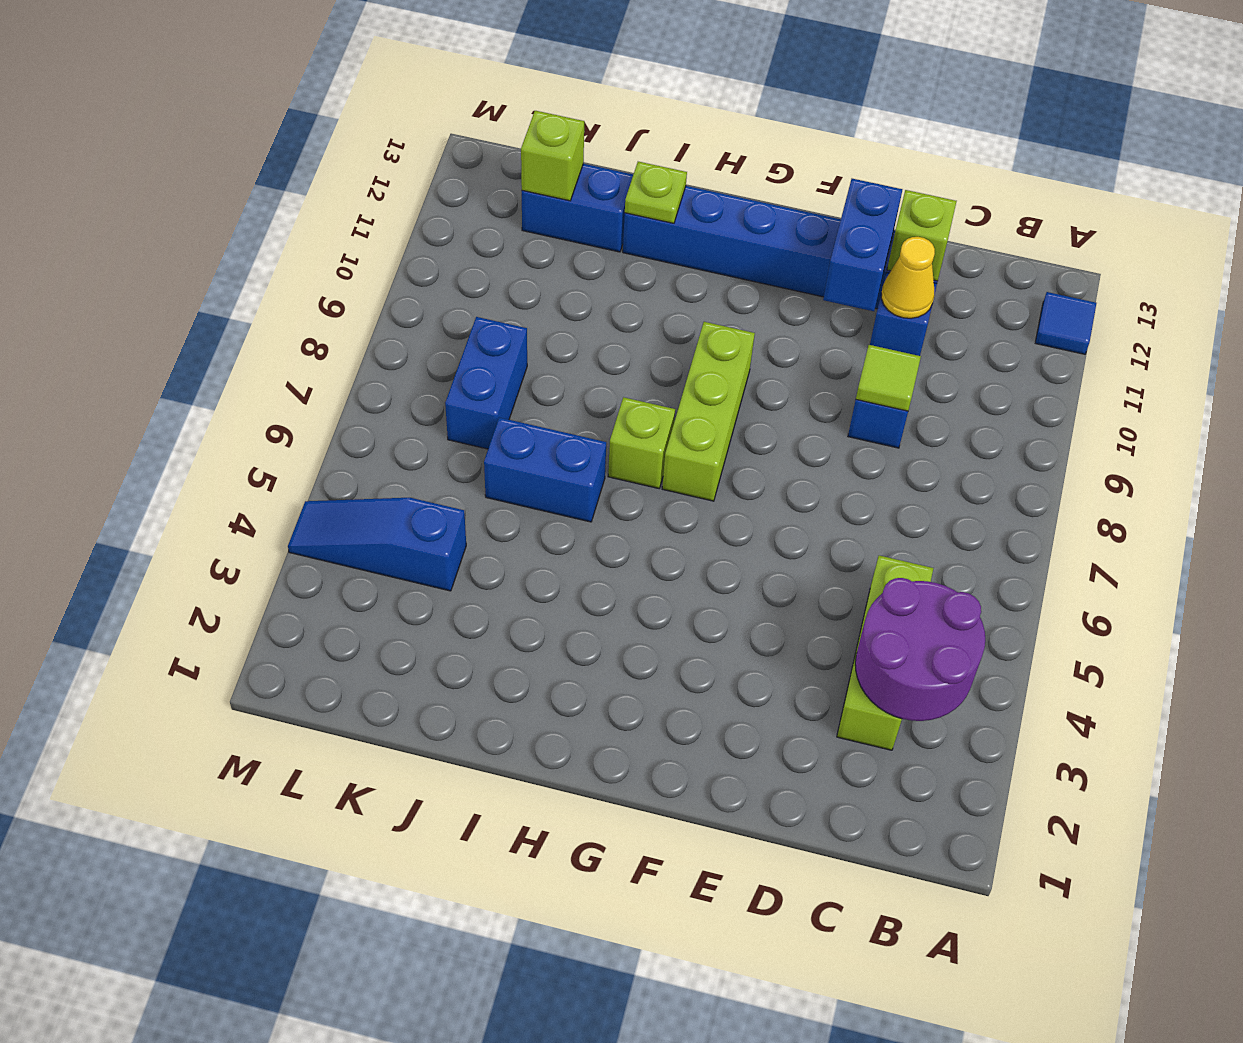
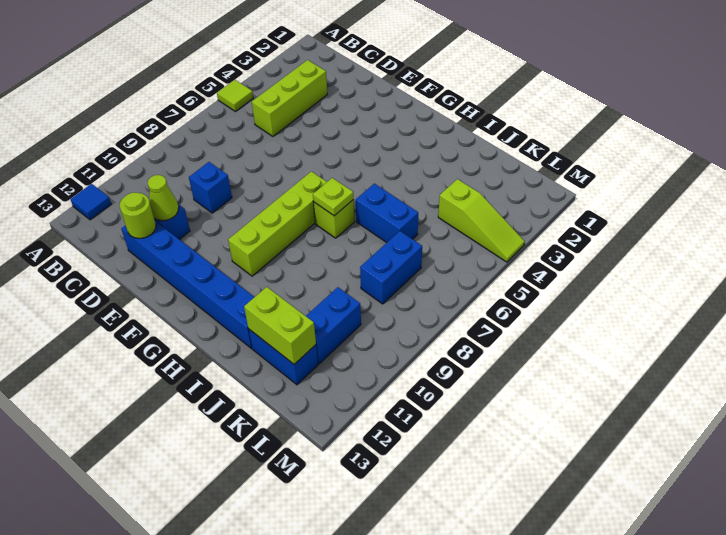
purple 2x2 round brick [855,578,985,721] -> none
lime 1x1 tile [856,345,921,411] -> lime 1x1 tile moved to [217,80,253,112]
yellow 1x1 cone [881,237,935,318] -> lime 1x1 cone [148,175,179,221]
lime 1x1 brick [887,190,957,281] -> lime 1x1 round brick [120,193,156,238]
blue 1x2 brick [823,179,902,311] -> blue 1x2 brick moved to [306,287,361,364]
lime 1x3 brick [662,322,755,501] -> lime 1x4 brick [228,171,327,276]
lime 1x1 plate [625,162,687,223] -> lime 1x1 plate moved to [313,178,354,216]
blue 1x3 slope [288,498,466,591] -> lime 1x3 slope [438,179,525,262]
lime 1x1 brick [521,111,584,201] -> lime 1x2 brick [244,287,316,364]

